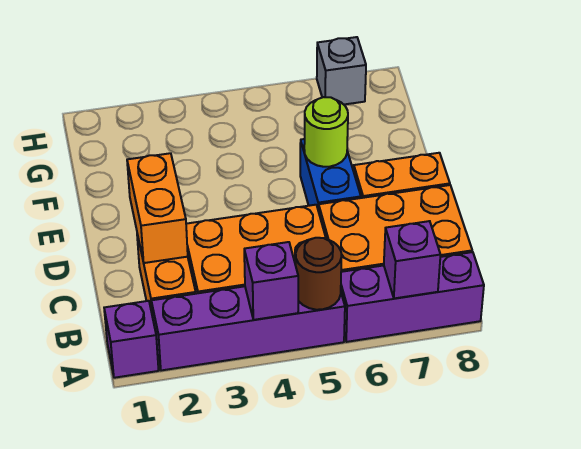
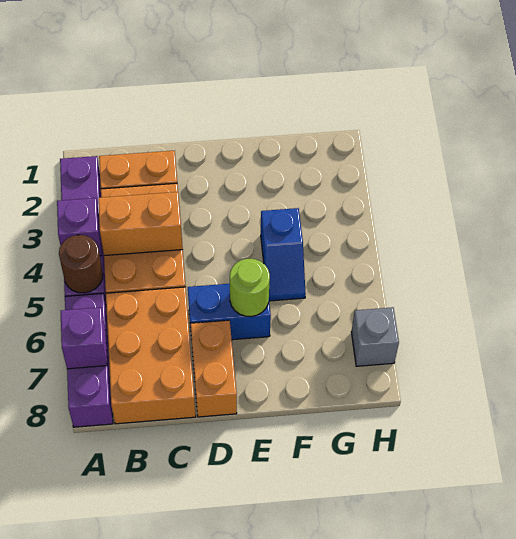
purple 1x1 brick [104,301,159,378] -> none
orange 1x2 brick [127,153,188,263] -> orange 1x2 brick moved to [98,192,183,256]
none -> blue 1x2 slope [261,208,306,301]

